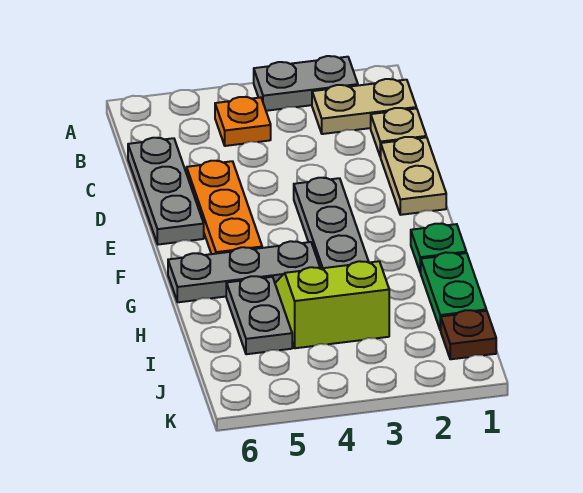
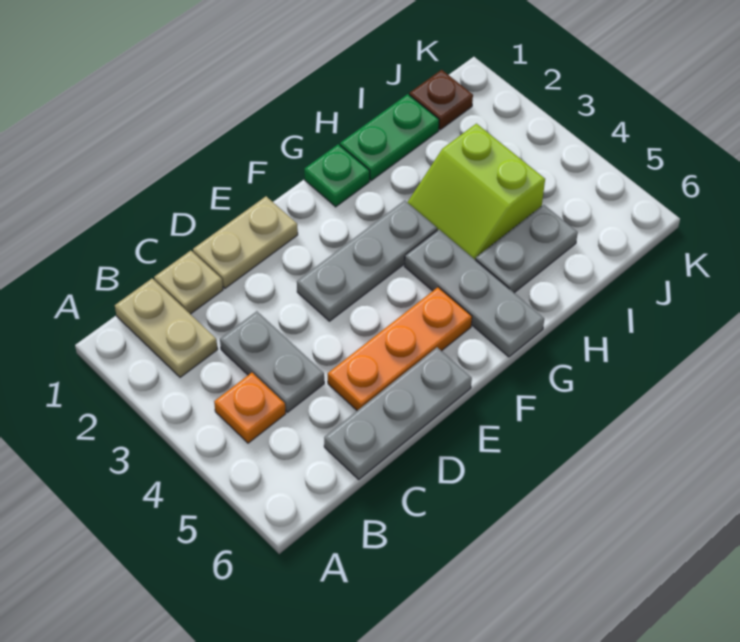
grey 1x2 plate [254,56,358,111] -> grey 1x2 plate moved to [220,311,324,412]

